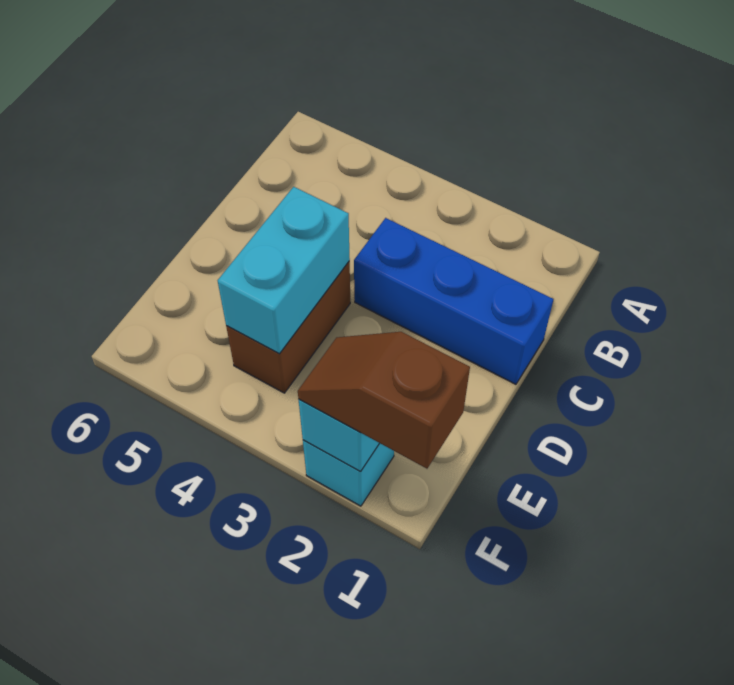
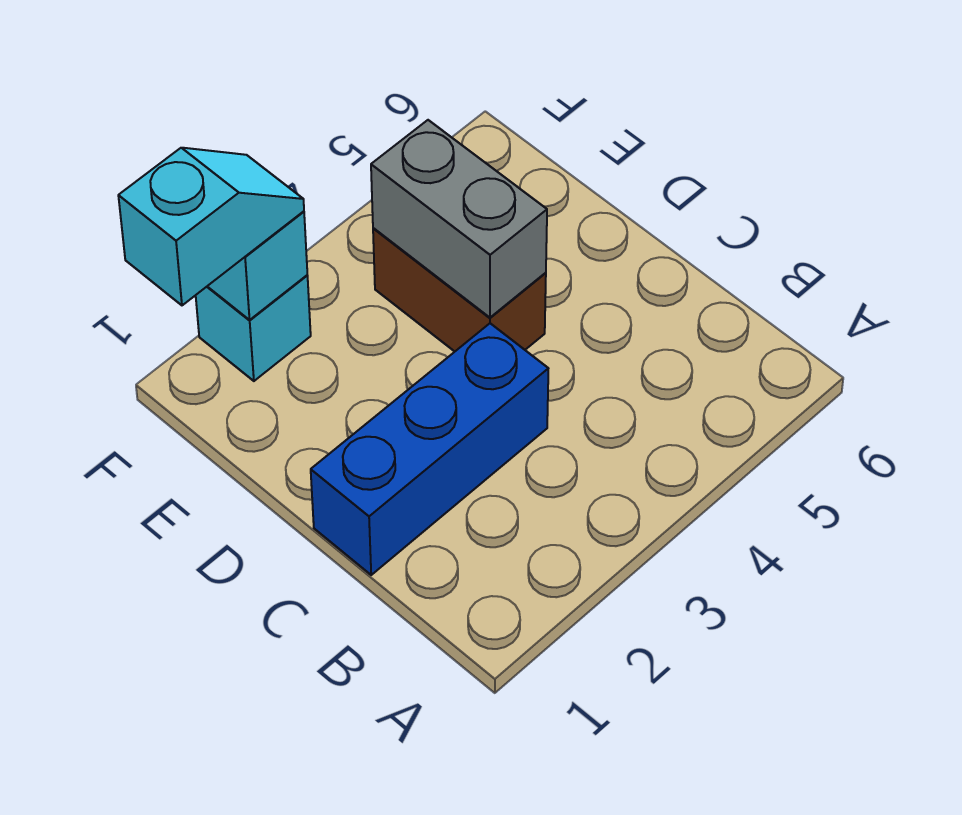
cyan 1x2 brick [218,187,350,354] -> grey 1x2 brick [371,120,547,318]
brown 1x2 slope [298,332,470,469] -> cyan 1x2 slope [118,148,304,305]

